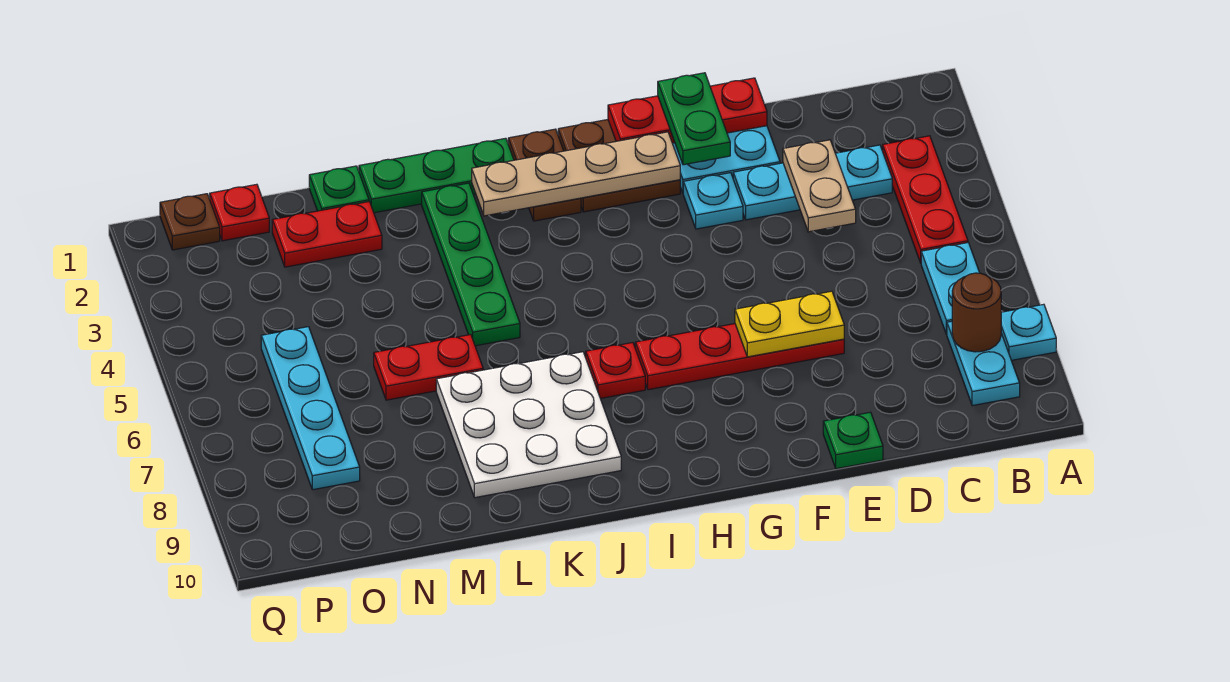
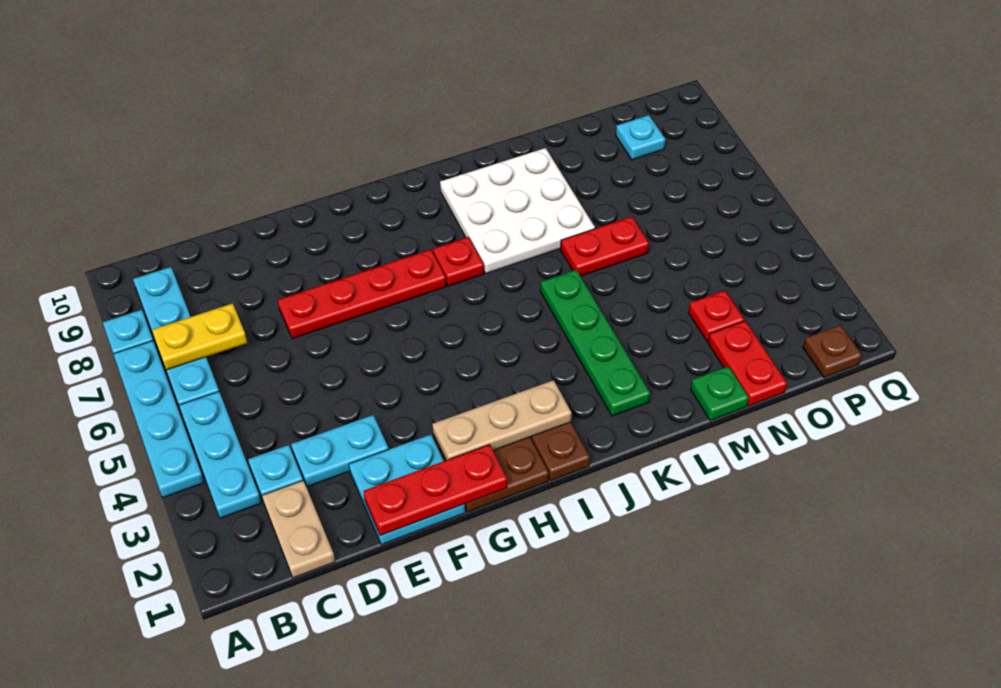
red 1x3 plate [883,136,968,263] -> cyan 1x3 plate [179,392,261,518]
brown 1x1 round brick [952,273,1001,352] -> none
tan 1x2 plate [783,140,856,232] -> tan 1x2 plate moved to [262,480,335,578]
yellow 1x2 plate [735,291,844,357] -> yellow 1x2 plate moved to [152,303,247,370]
green 1x1 plate [823,412,883,469] -> none
green 1x2 plate [658,73,730,165] -> none
cyan 1x1 plate [683,173,743,229] -> cyan 1x1 plate moved to [616,115,665,160]
tan 1x4 plate [472,132,680,216] -> tan 1x3 plate [433,380,572,460]
green 1x3 plate [359,138,514,213] -> none
red 1x2 plate [272,202,382,267] -> red 1x2 plate turned to [708,321,787,406]
red 1x1 plate [210,184,269,241] -> red 1x1 plate moved to [688,290,744,342]
cyan 1x4 plate [261,327,360,490] -> cyan 1x4 plate moved to [114,341,204,497]

